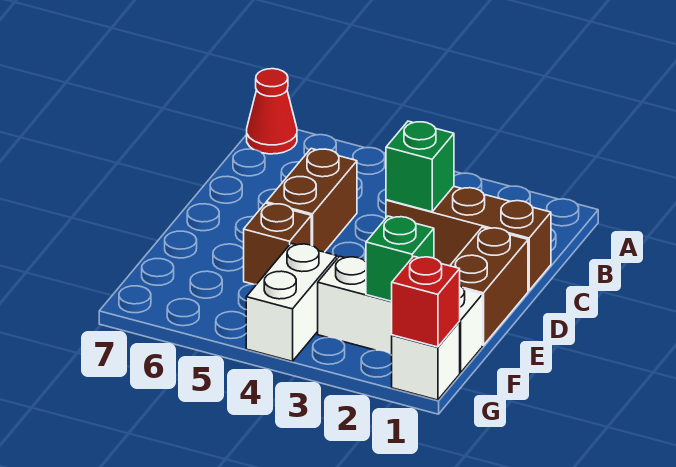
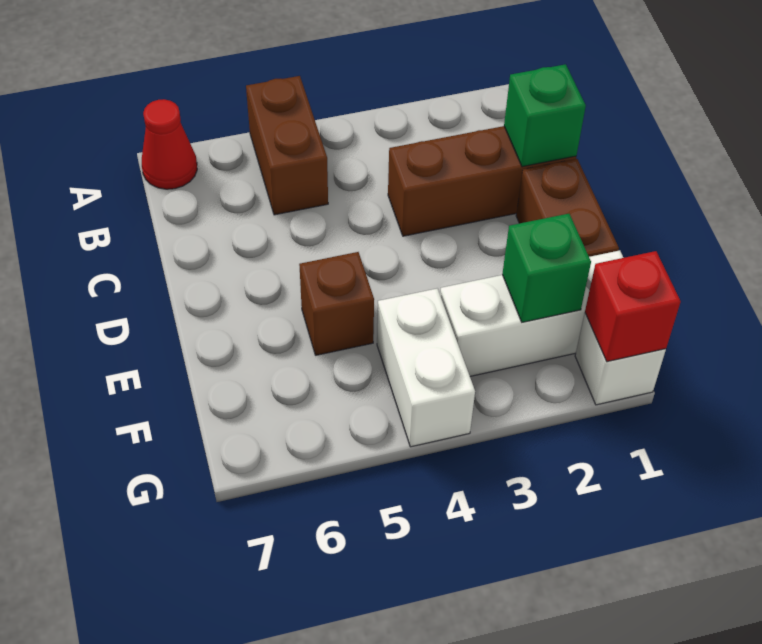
green 1x1 brick [386,121,454,212] -> green 1x1 brick moved to [504,64,586,167]
brown 1x2 brick [266,149,357,252] -> brown 1x2 brick moved to [246,76,328,215]

